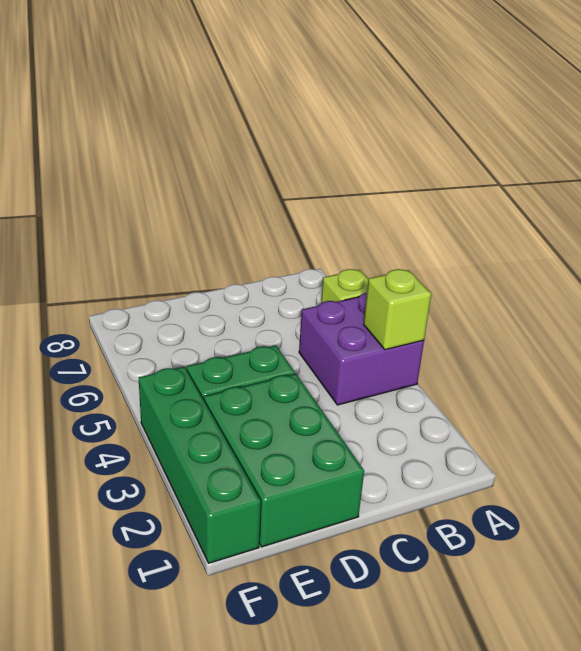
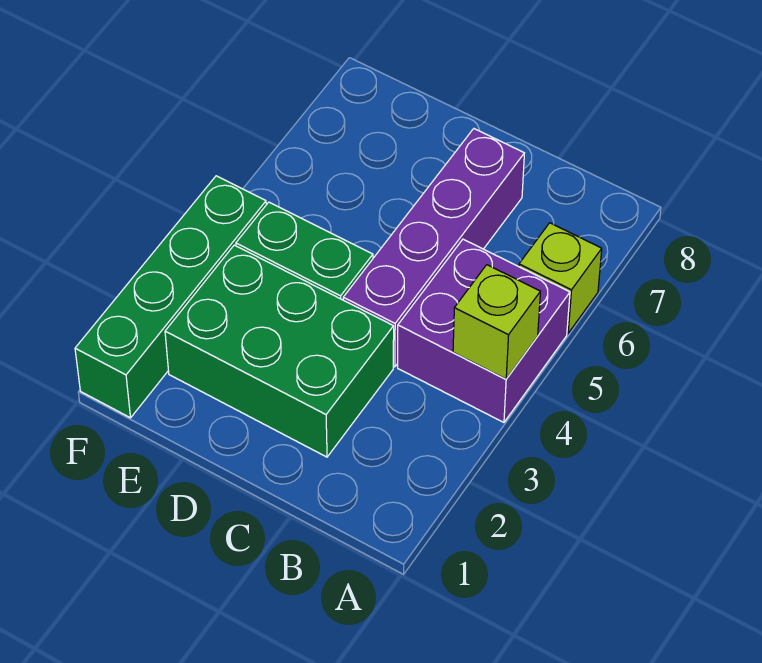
none -> purple 1x4 brick [343,129,524,367]
green 2x3 brick [204,374,364,547] -> green 2x3 brick turned to [165,245,394,457]

